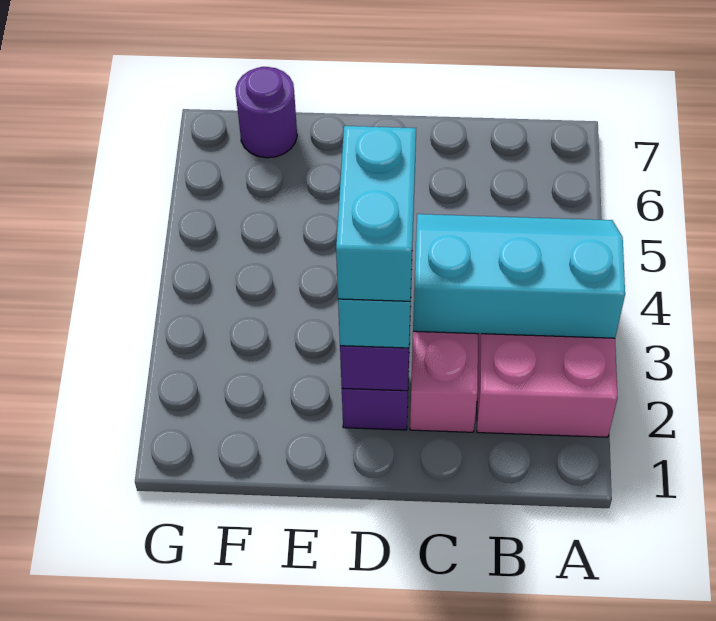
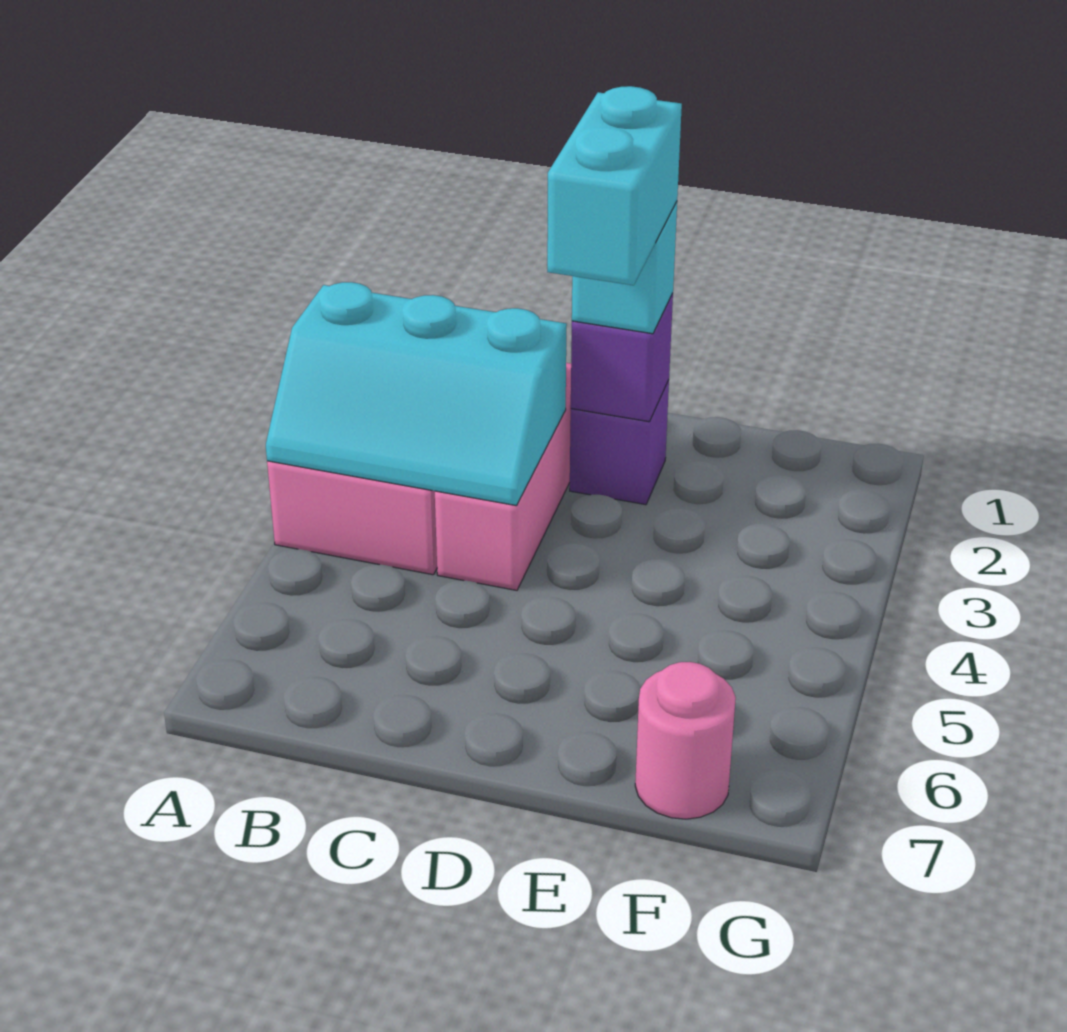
purple 1x1 round brick [235,67,297,158] -> pink 1x1 round brick [635,662,736,819]

